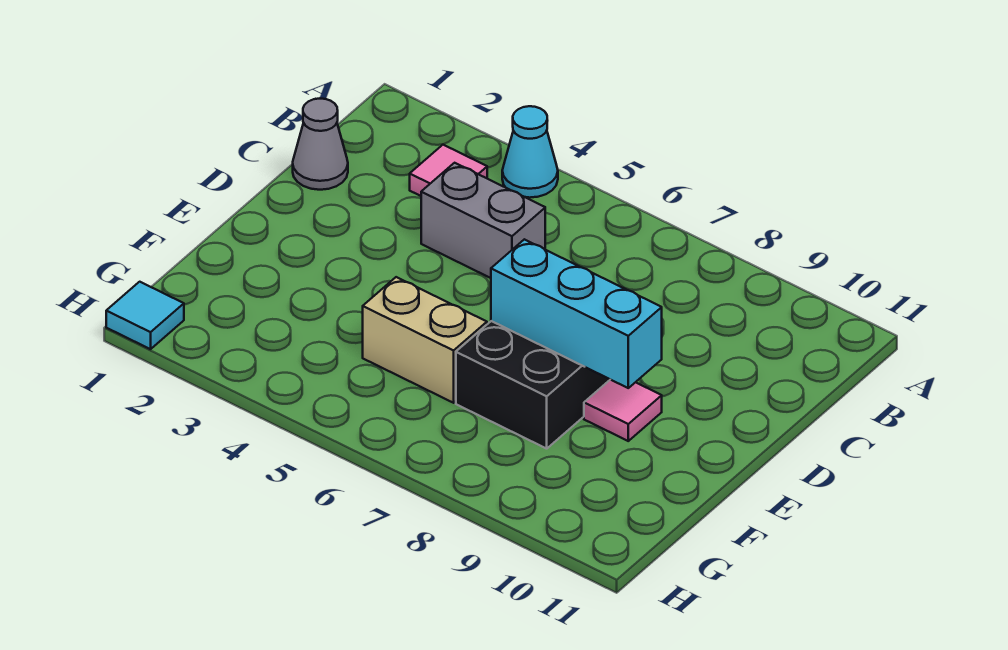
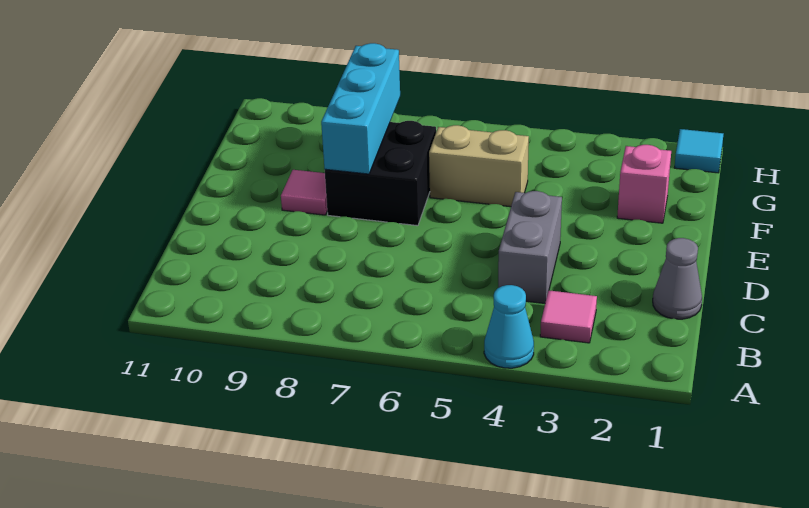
grey 1x2 brick [421,163,545,278] -> grey 1x2 brick turned to [498,191,562,303]
cyan 1x3 brick [491,239,662,388] -> cyan 1x3 brick turned to [321,43,400,174]
none -> pink 1x1 brick [617,145,671,223]

